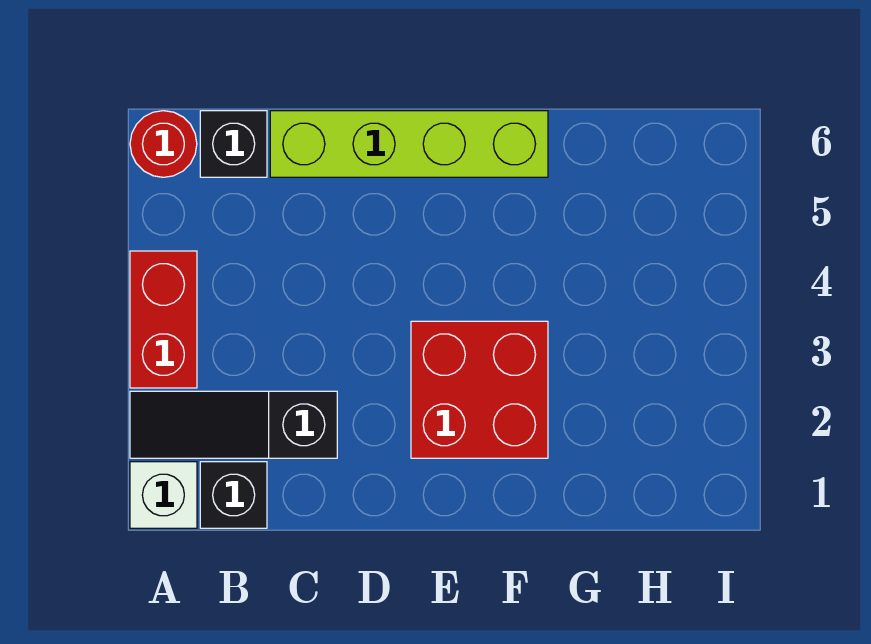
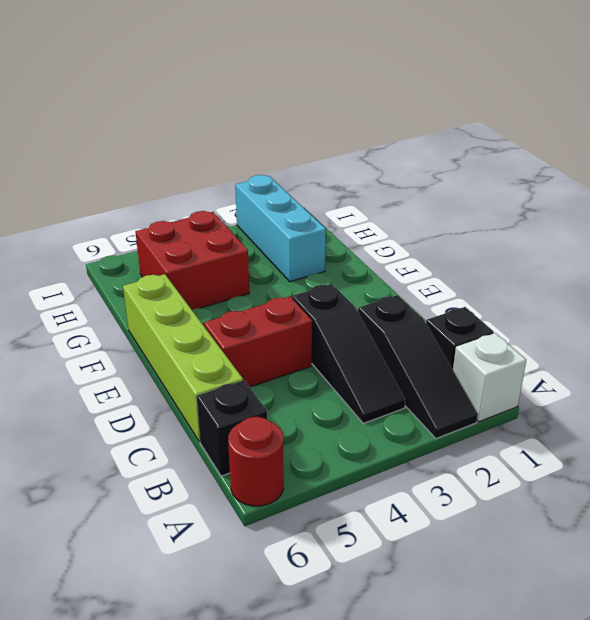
red 1x2 brick [130,251,197,388] -> red 1x2 brick moved to [204,297,312,387]
none -> black 1x3 slope [292,284,405,423]
red 2x2 brick [411,321,548,458] -> red 2x2 brick moved to [135,211,250,309]
none -> cyan 1x3 brick [235,175,326,282]

